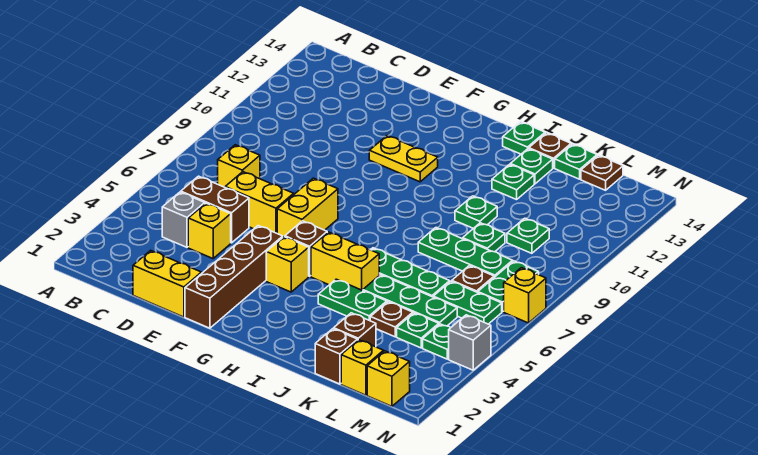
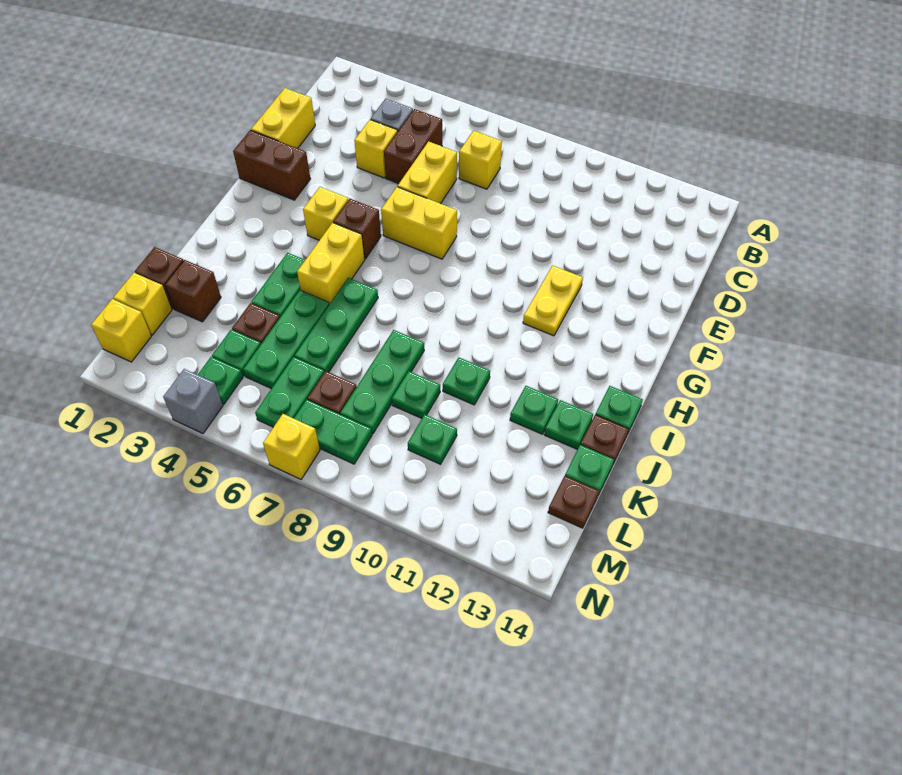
brown 1x4 brick [185,226,283,328] -> brown 1x2 brick [233,130,310,200]

